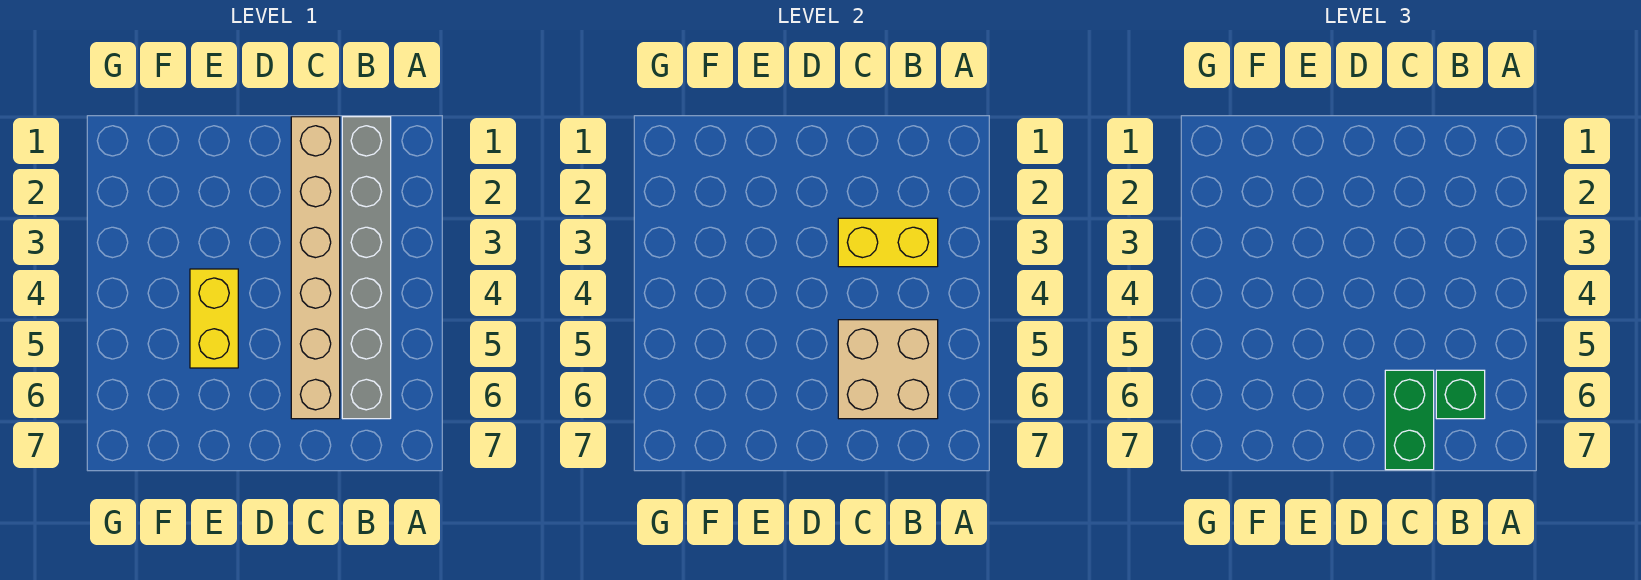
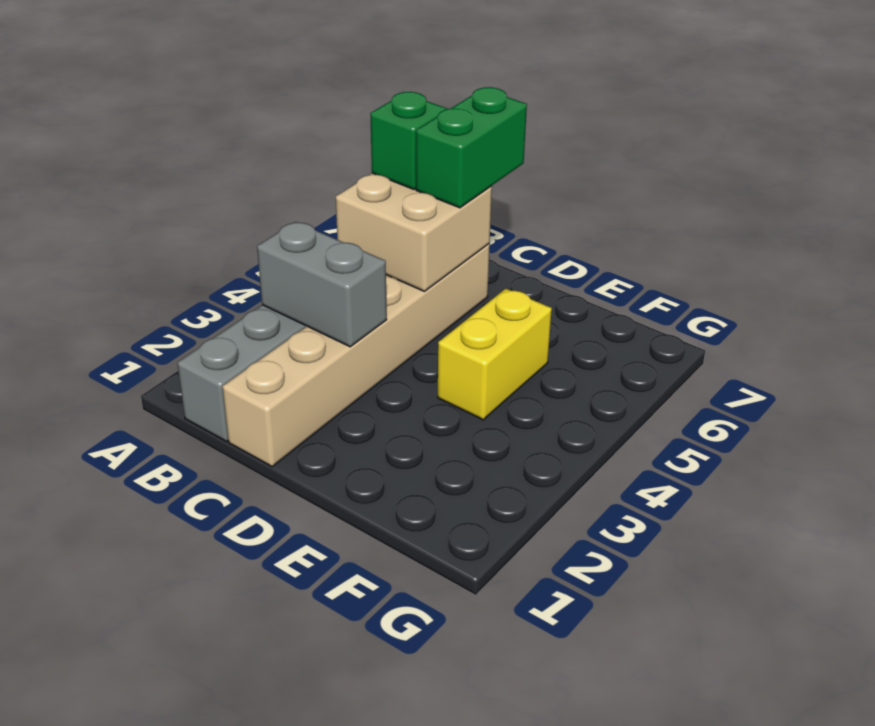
yellow 1x2 brick [838,218,938,267] -> grey 1x2 brick [257,222,387,347]

